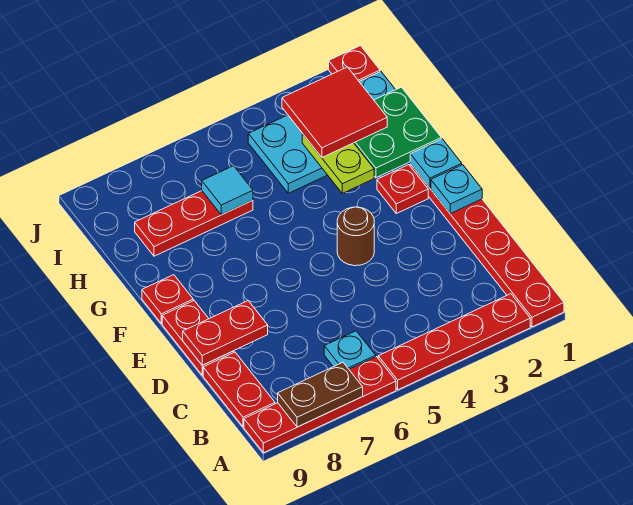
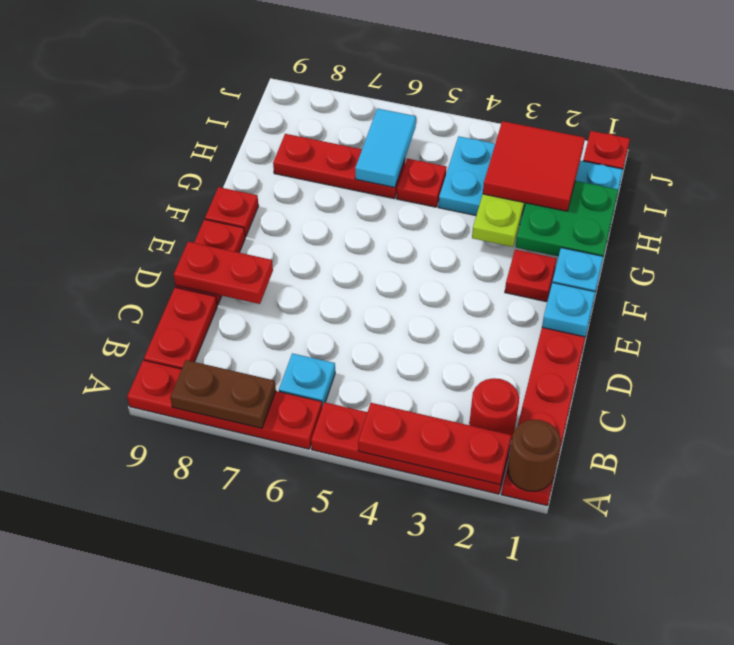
none -> red 1x3 plate [358,403,512,485]
none -> red 1x1 round brick [469,378,519,439]
brown 1x1 round brick [337,207,374,266] -> brown 1x1 round brick moved to [507,420,561,491]
none -> red 1x1 plate [397,159,447,207]
cyan 1x1 tile [202,166,253,215] -> cyan 1x2 tile [355,108,416,187]

